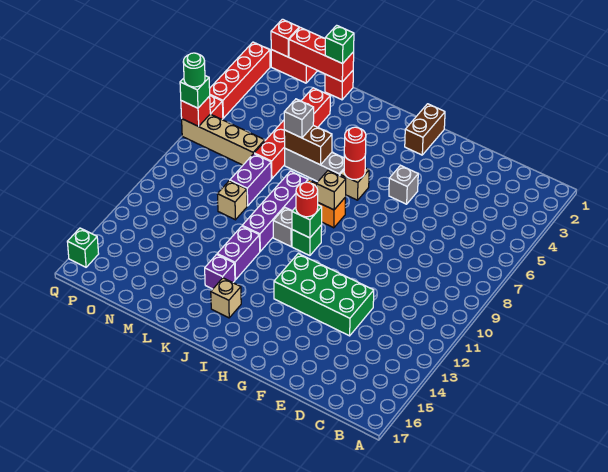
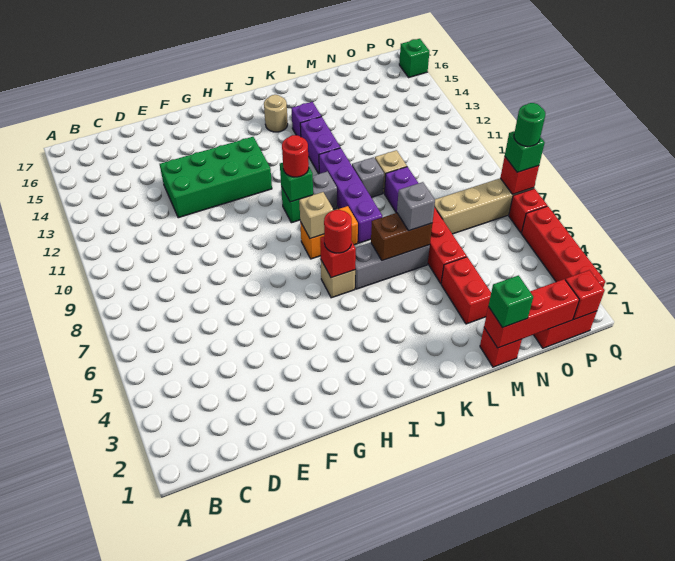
grey 1x1 brick [389,165,418,204] -> grey 1x1 brick moved to [352,157,384,197]
brown 1x2 brick [405,104,445,155] -> none
red 1x1 round brick [344,155,365,179] -> red 1x1 brick [320,237,356,278]
tan 1x1 brick [211,278,241,318] -> tan 1x1 round brick [264,95,288,132]

